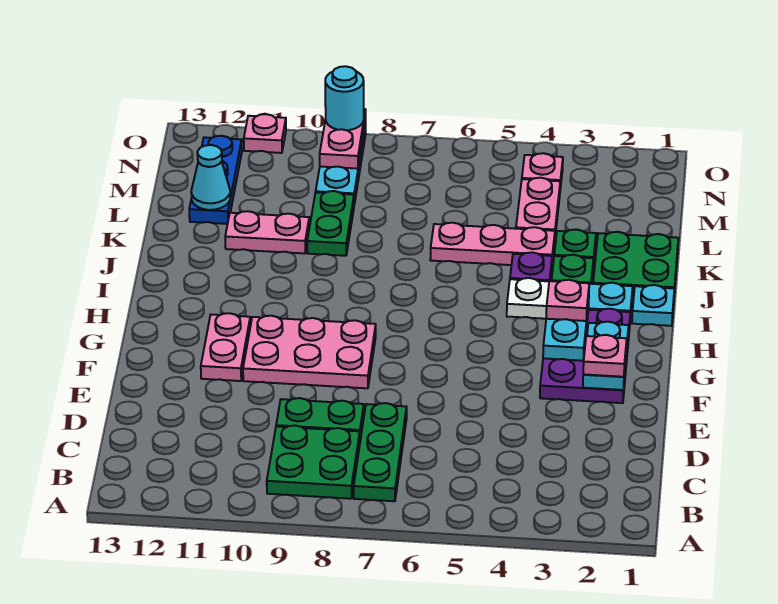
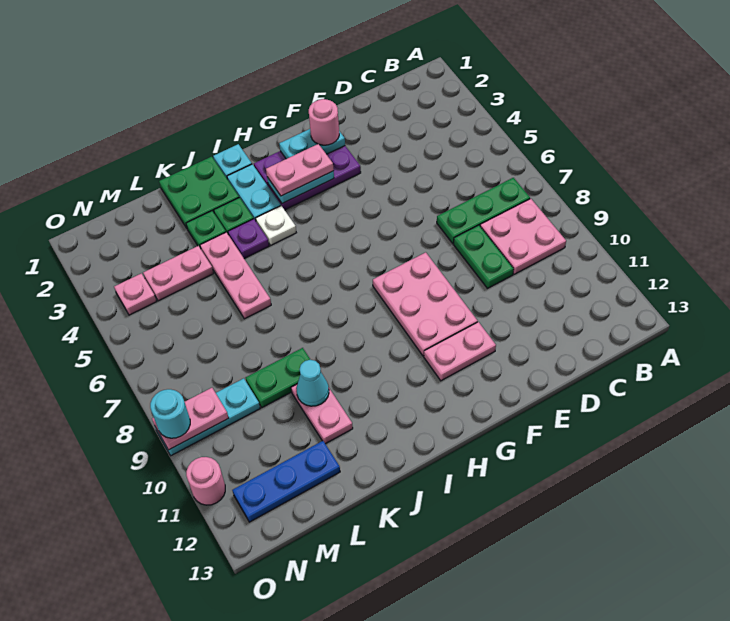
green 2x2 plate [267,425,360,499] -> pink 2x2 plate [480,199,566,274]
pink 1x1 plate [583,335,627,377] -> pink 1x1 round brick [309,99,339,145]
pink 1x1 plate [546,280,589,321] -> pink 1x2 plate [266,144,334,196]
cyan 1x1 cone [191,145,230,210] -> cyan 1x1 cone moved to [296,360,329,406]
pink 1x1 plate [244,114,286,153] -> pink 1x1 round brick [186,457,225,505]

